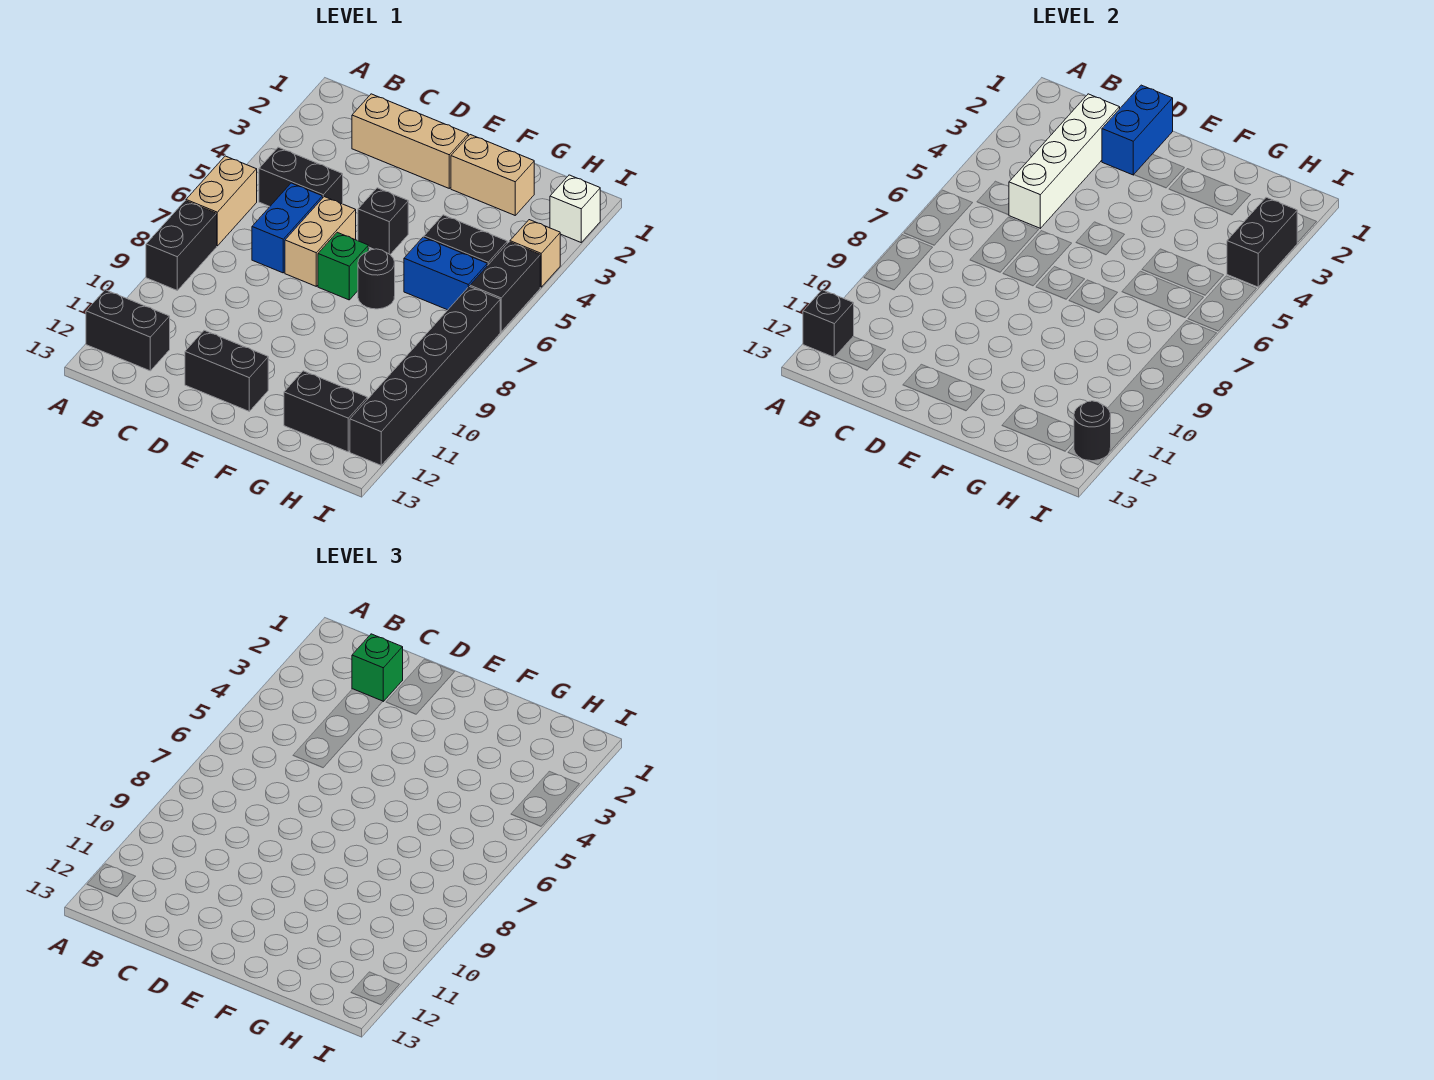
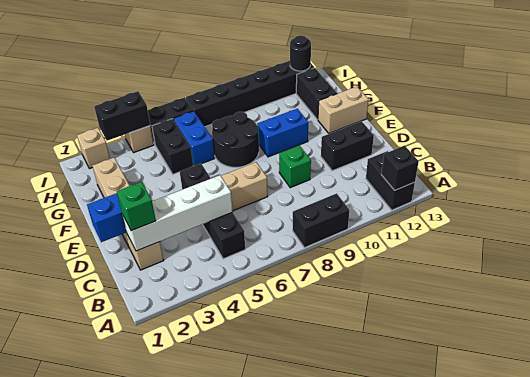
tan 1x2 brick [186,156,257,246] -> tan 1x2 brick moved to [318,87,369,133]
blue 1x2 brick [252,183,323,273] -> blue 1x2 brick moved to [257,109,308,157]
black 1x2 brick [185,330,268,411] -> black 1x2 brick turned to [321,121,374,171]
green 1x1 brick [318,232,368,300] -> green 1x1 brick moved to [279,145,311,188]
black 1x1 round brick [358,249,395,309] -> black 2x2 round brick [212,112,259,167]
white 1x1 brick [550,175,600,242] -> tan 1x1 brick [77,128,110,169]

